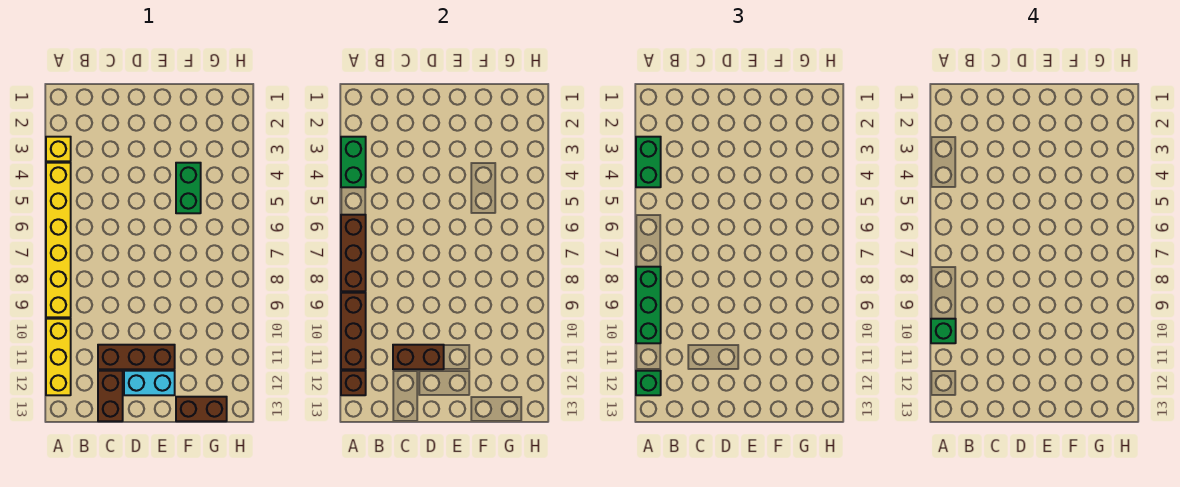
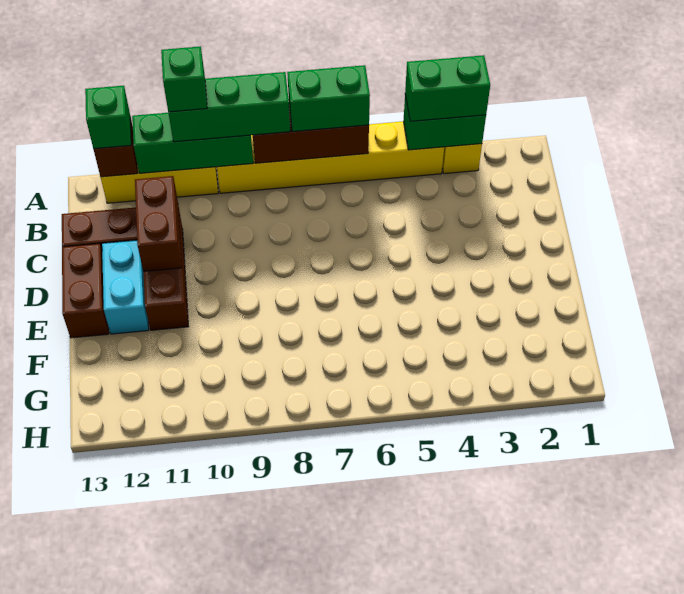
brown 1x3 brick [341,293,366,369] -> green 1x3 brick [132,113,253,173]
green 1x2 brick [176,163,201,213] -> green 1x2 brick moved to [287,65,370,132]
brown 1x2 brick [176,397,227,421] -> brown 1x2 brick moved to [62,244,109,338]

